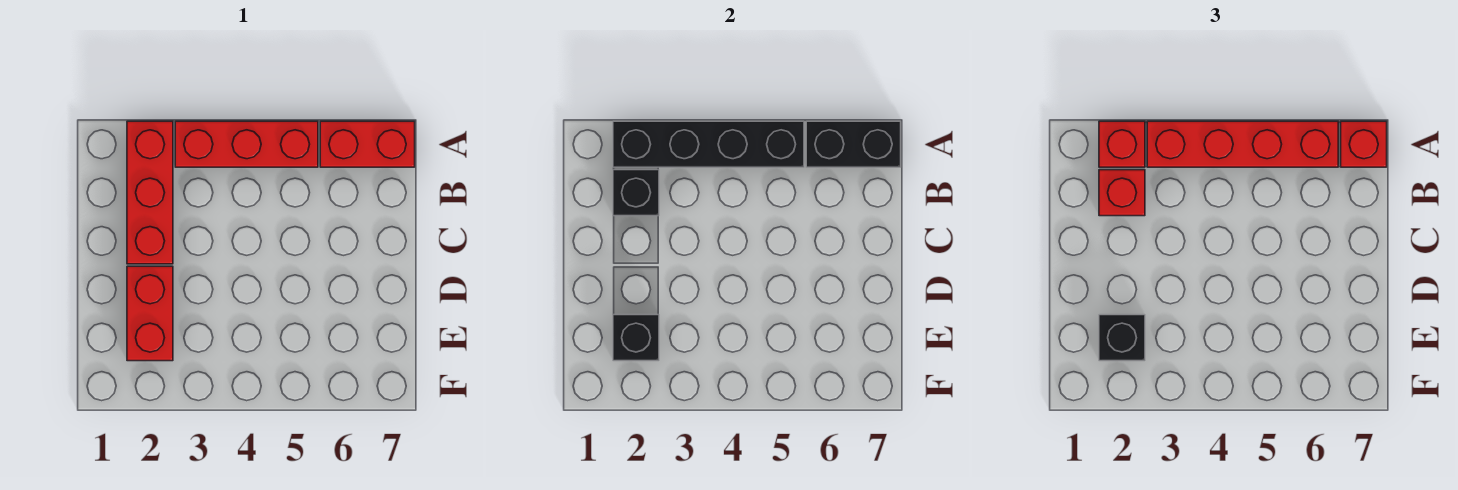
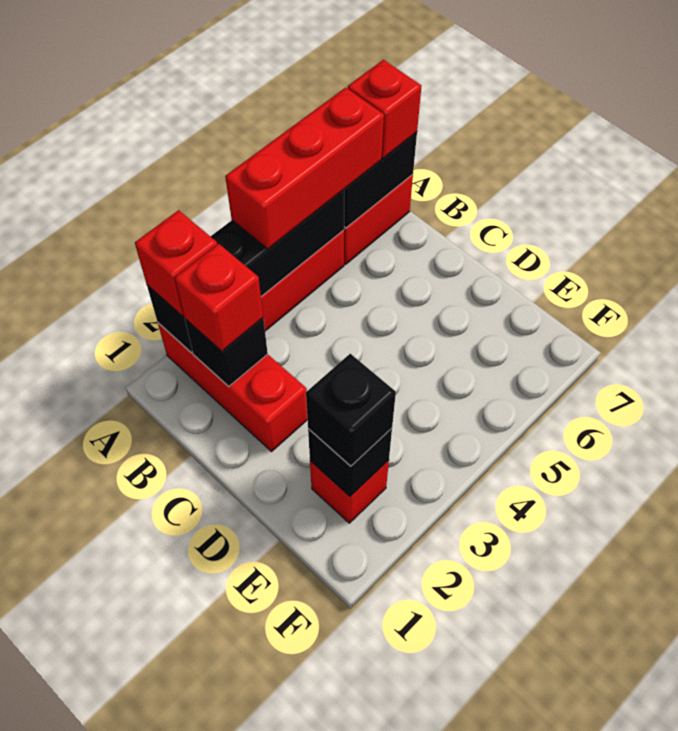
red 1x4 brick [1147,121,1338,167] -> red 1x3 brick [225,87,384,249]
red 1x2 brick [127,266,173,361] -> red 1x1 brick [310,460,389,523]

